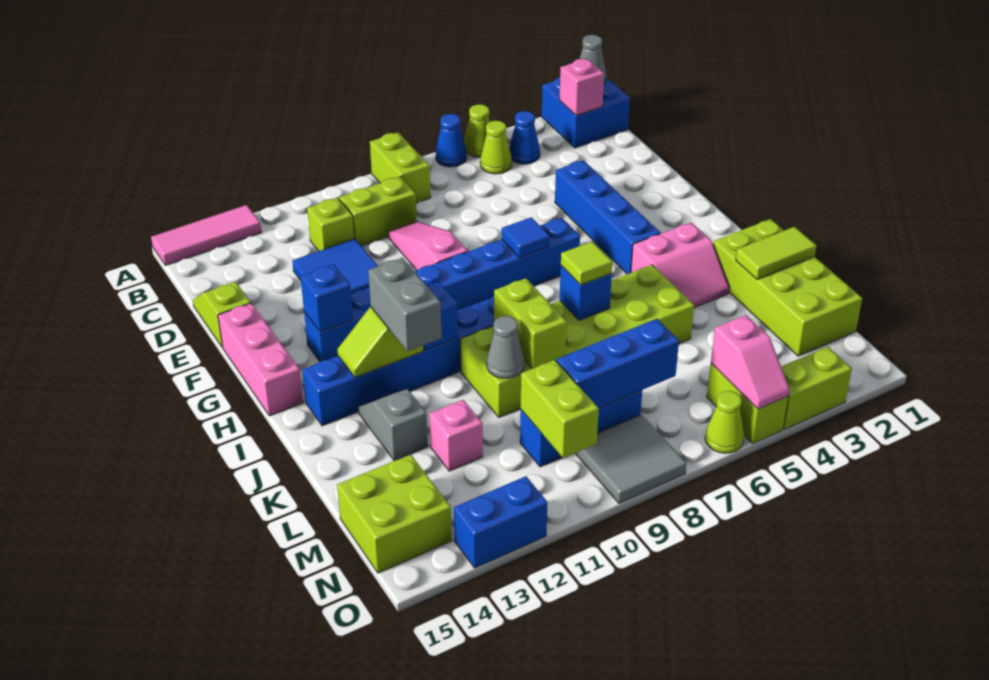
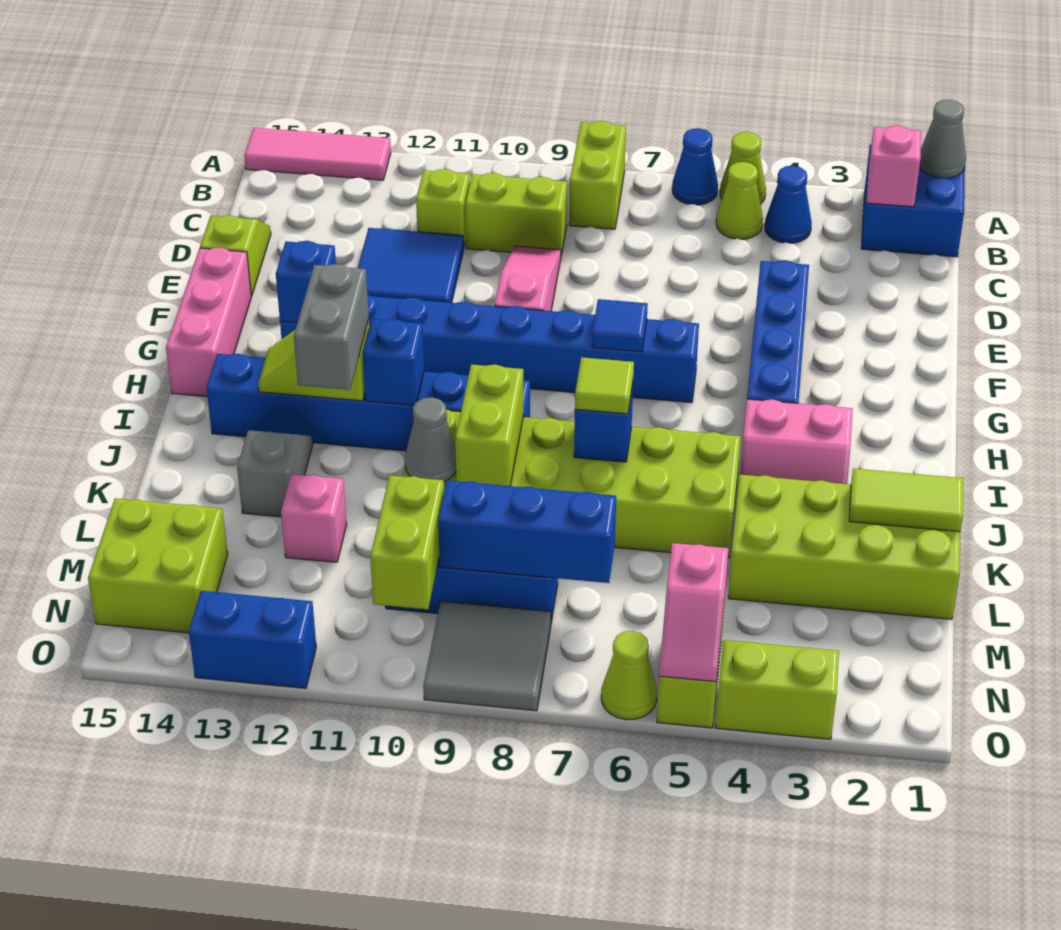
lime 2x4 brick [713,219,862,356] -> lime 2x4 brick turned to [728,475,960,619]

